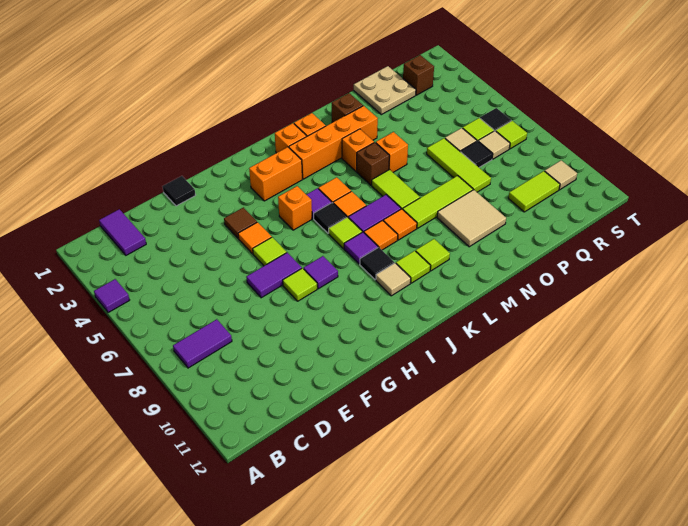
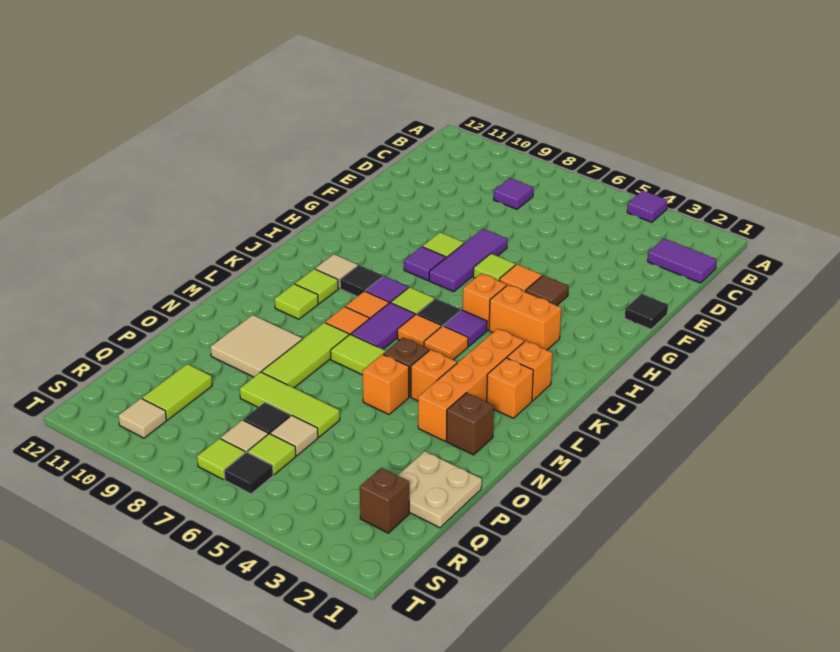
purple 1x2 tile [173,319,232,368] -> purple 1x1 tile [494,178,533,209]
purple 1x2 tile [246,253,302,298] -> purple 1x3 tile [429,229,507,292]
orange 1x2 brick [249,147,302,201] -> orange 1x2 brick turned to [489,285,561,350]

